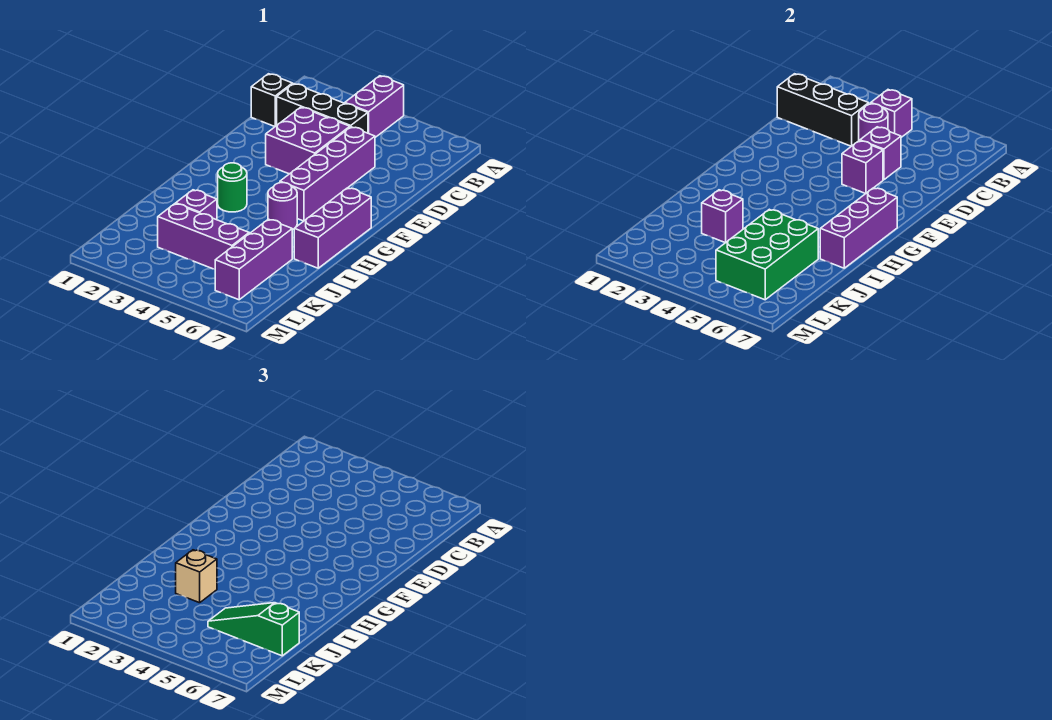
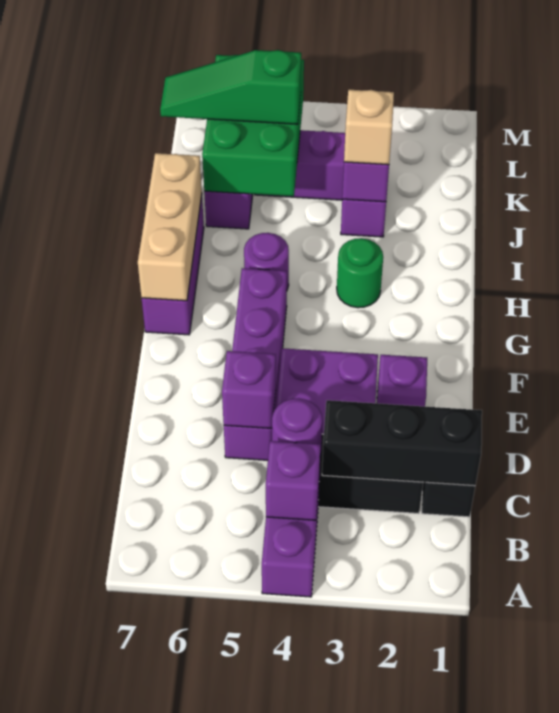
purple 1x1 brick [842,141,883,194] -> purple 1x1 brick moved to [377,355,427,407]
purple 1x3 brick [820,188,897,268] -> tan 1x3 brick [138,153,202,301]
green 1x3 slope [208,603,299,656] -> green 1x3 slope turned to [160,50,301,124]

